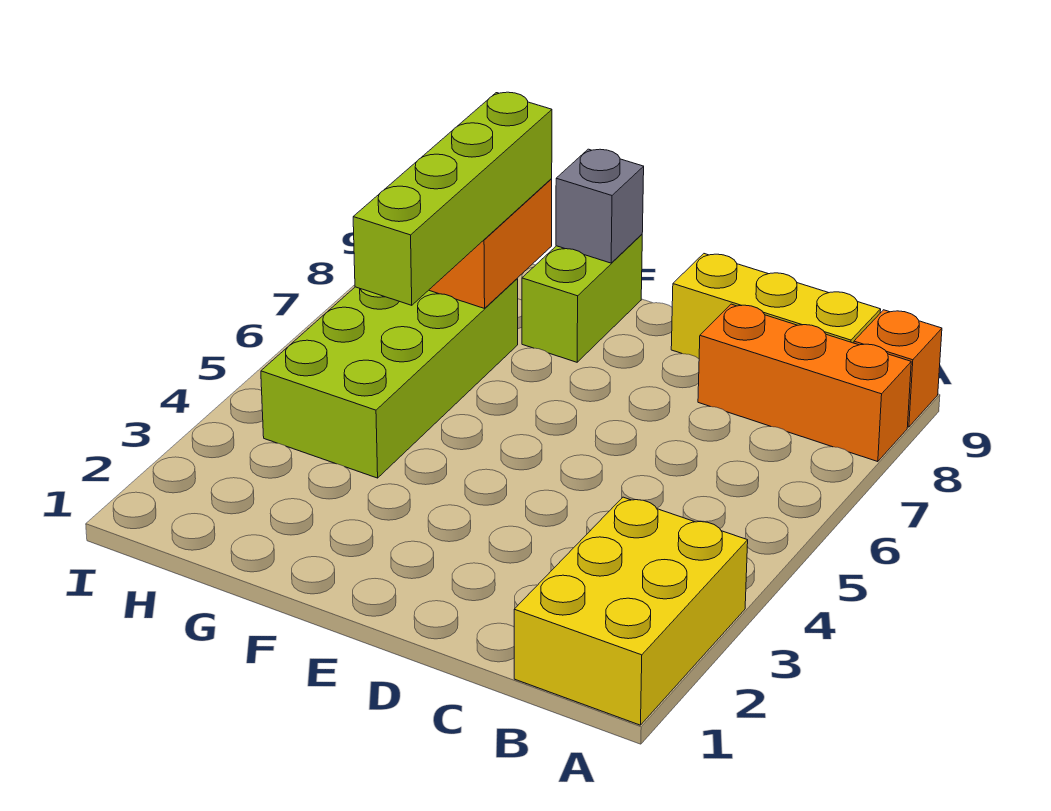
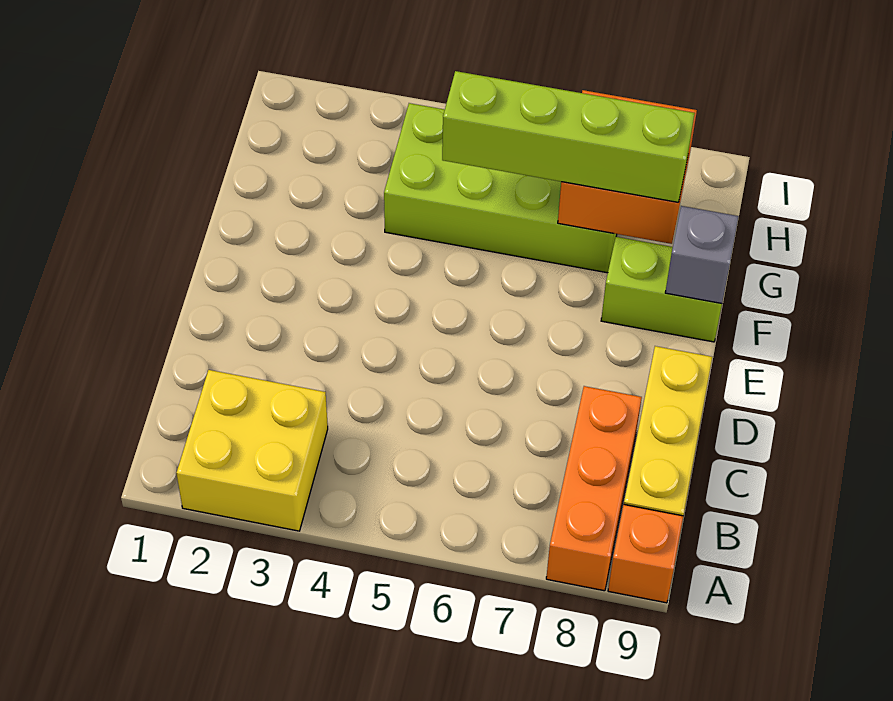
yellow 2x3 brick [514,497,748,725] -> yellow 2x2 brick [176,370,328,531]

